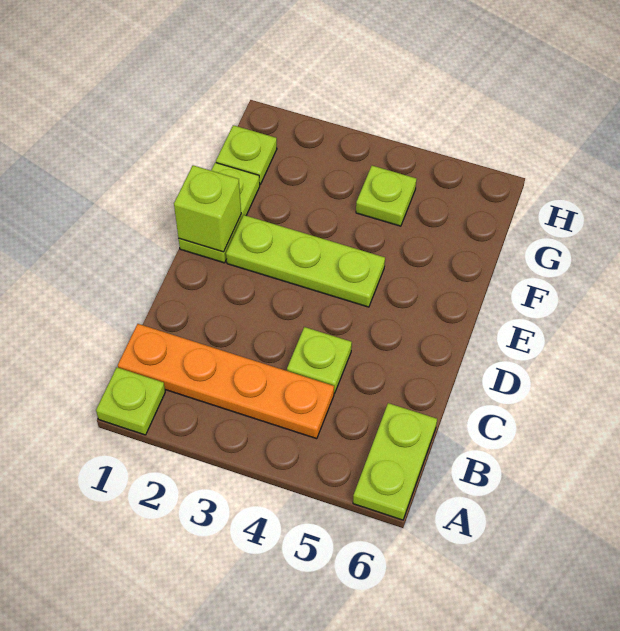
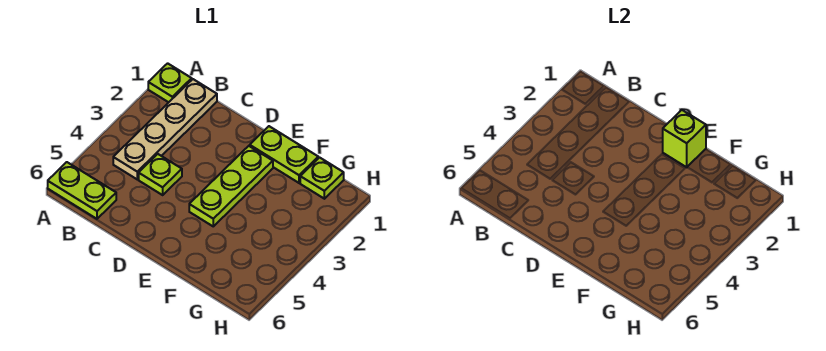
orange 1x4 plate [118,324,334,439] -> tan 1x4 plate [113,79,217,179]
lime 1x1 plate [356,166,416,226] -> none

